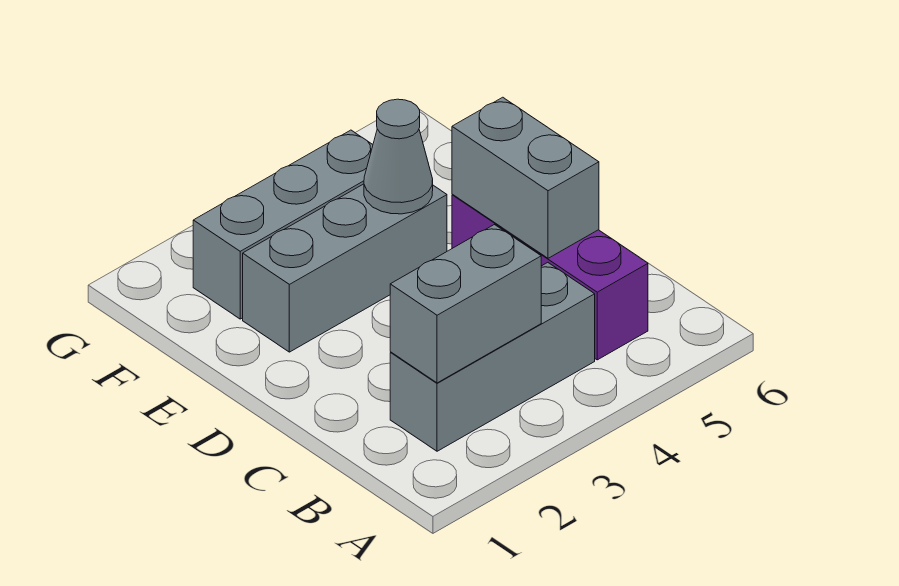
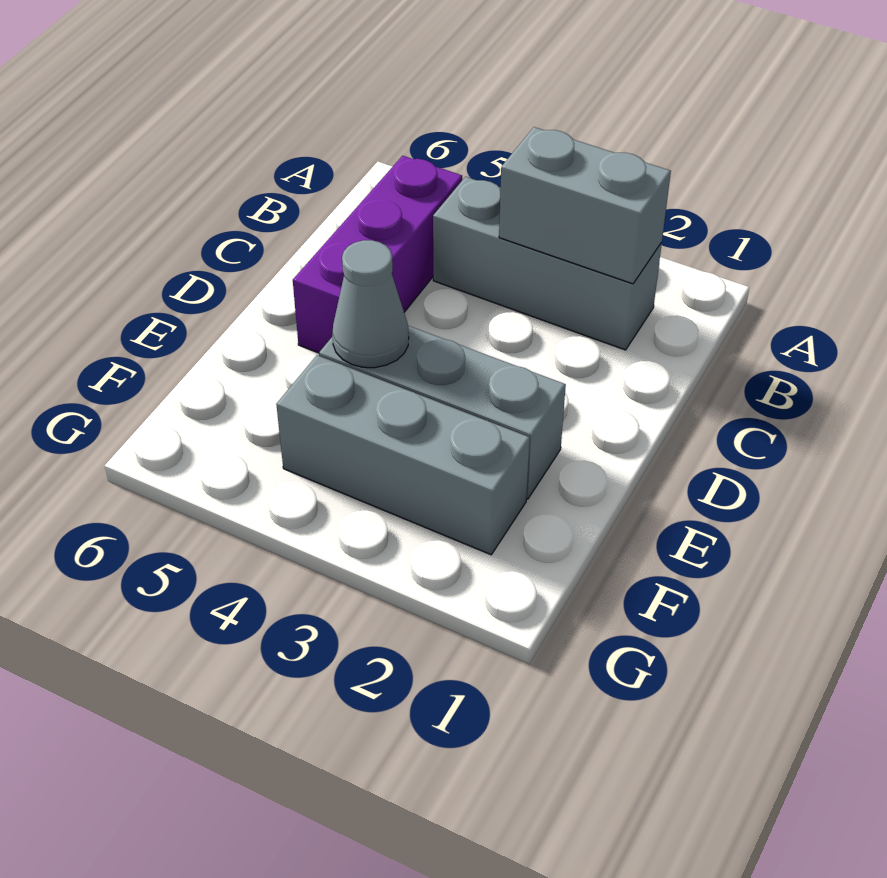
grey 1x2 brick [452,97,599,258] -> none

